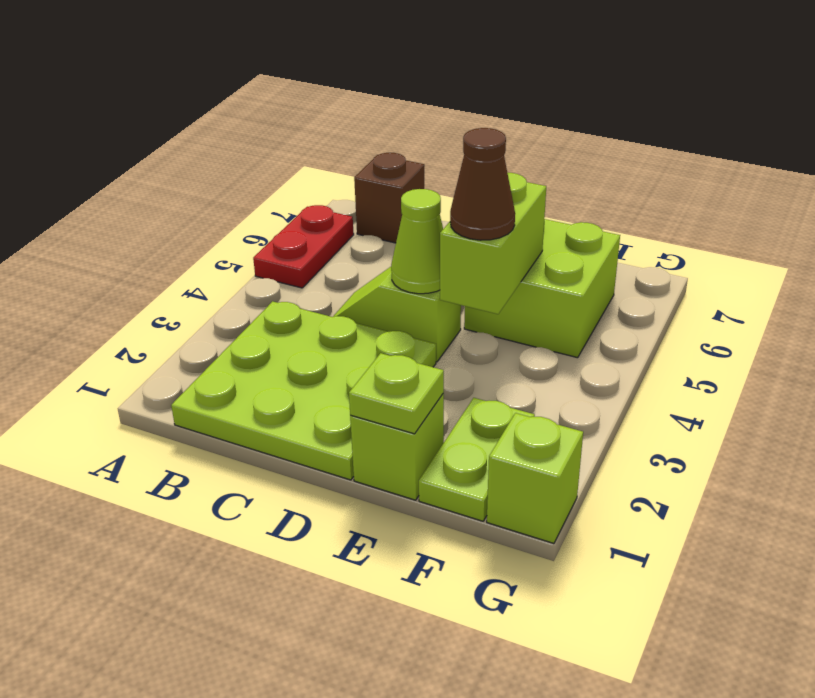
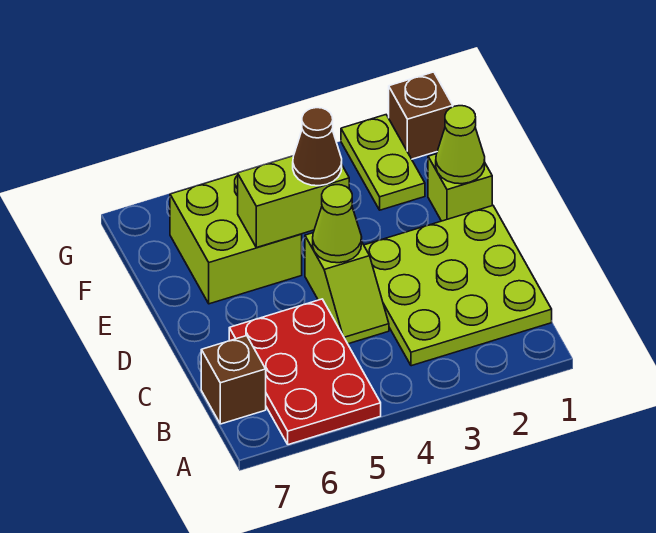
red 1x2 plate [253,205,354,288] -> red 2x3 plate [229,299,381,445]
lime 1x1 plate [349,353,444,434] -> lime 1x1 cone [436,106,485,184]
lime 1x2 plate [419,398,535,521] -> lime 1x2 plate turned to [341,115,425,210]
lime 1x1 brick [487,413,583,543] -> brown 1x1 brick [389,72,453,159]

